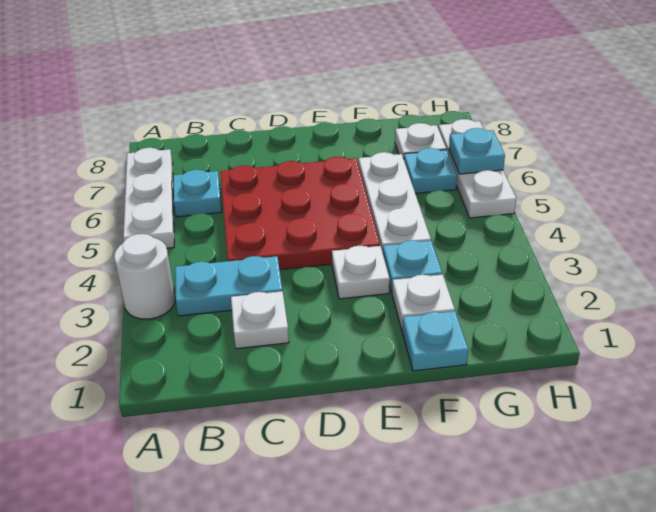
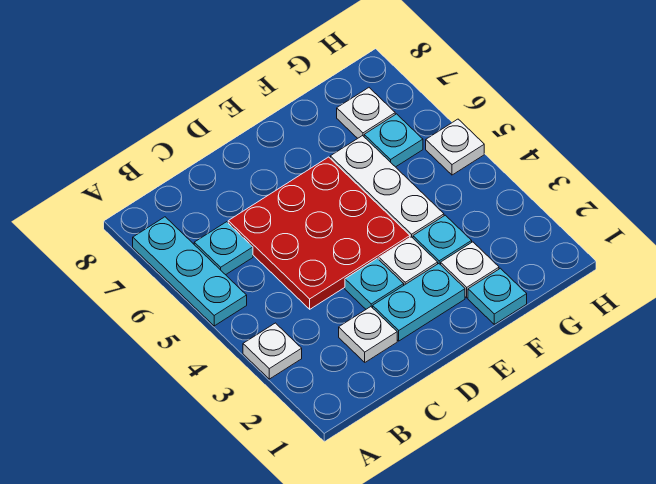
white 1x1 round brick [114,234,175,319] -> white 1x1 plate [243,323,302,379]
white 1x3 plate [123,148,174,248] -> cyan 1x3 plate [133,217,247,326]
cyan 1x2 plate [175,256,282,316] -> cyan 1x2 plate moved to [373,264,465,341]
white 1x3 plate [439,119,516,218] -> white 1x1 plate [426,119,484,175]
cyan 1x1 plate [449,128,505,174] -> cyan 1x1 plate moved to [345,258,404,309]

